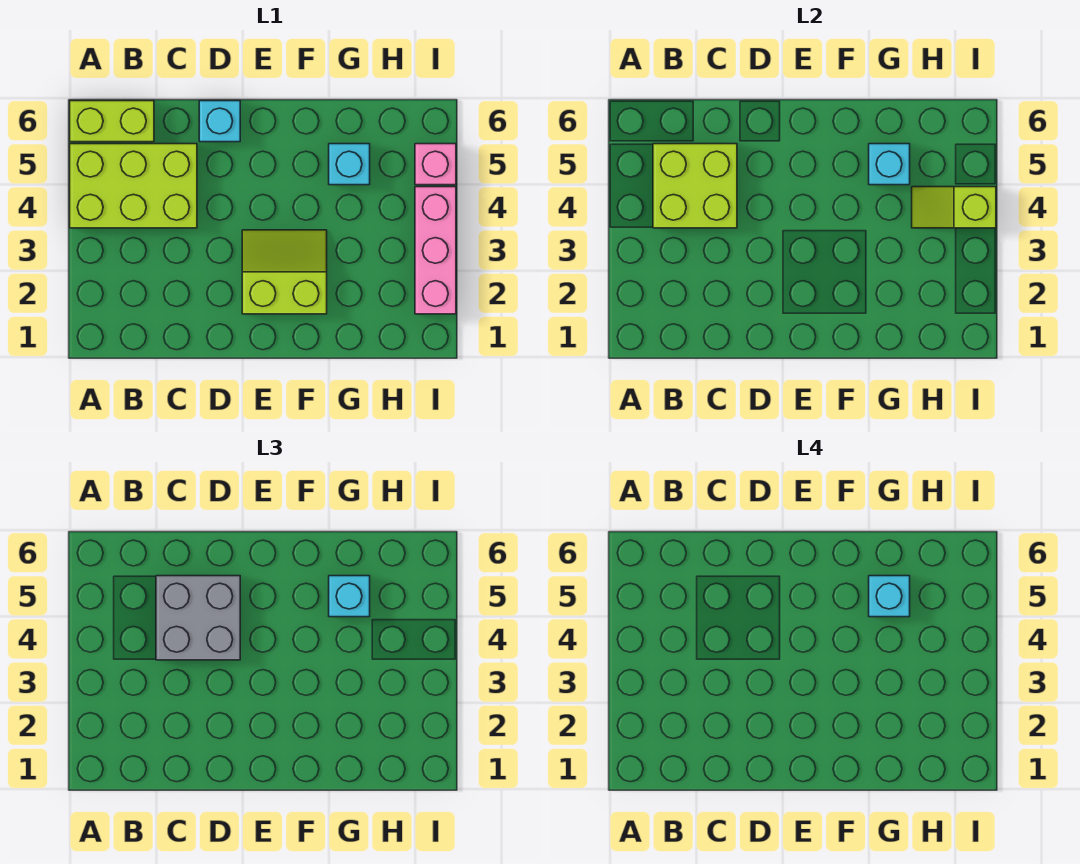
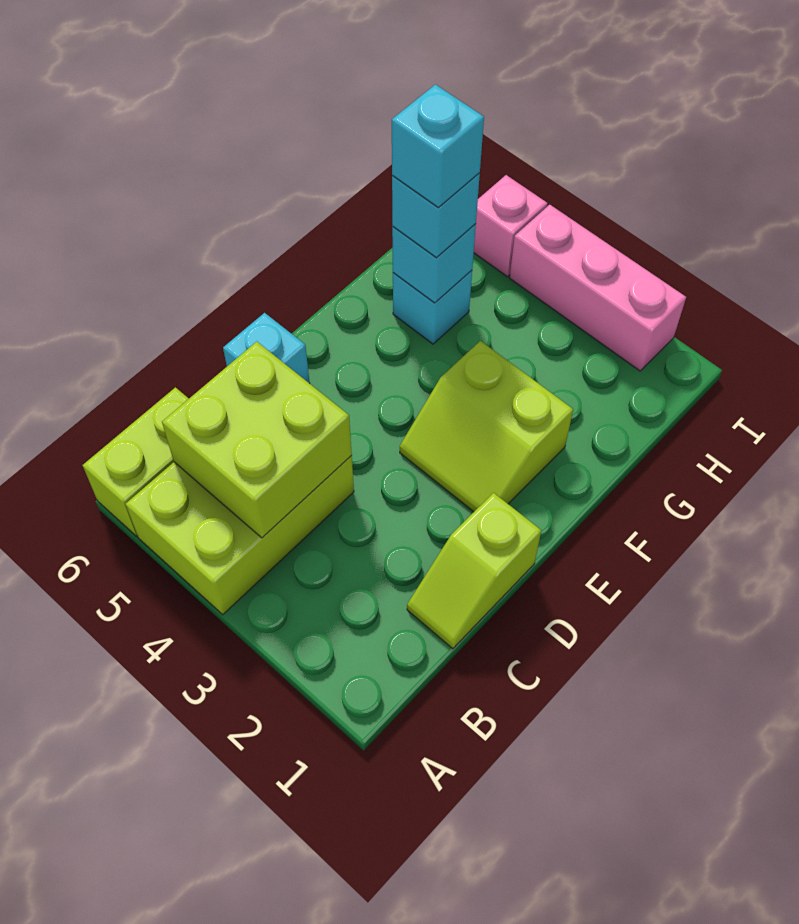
grey 2x2 brick [156,576,240,660] -> none
lime 2x2 slope [242,230,327,314] -> lime 2x2 slope turned to [400,341,573,512]
lime 1x2 slope [912,187,996,228] -> lime 1x2 slope moved to [407,493,541,649]

